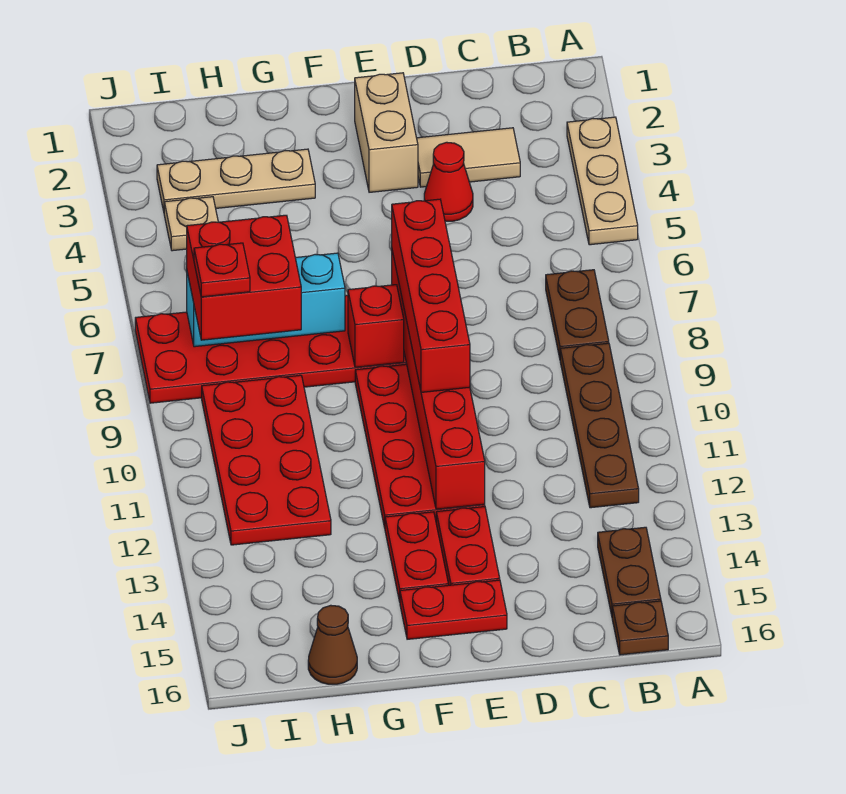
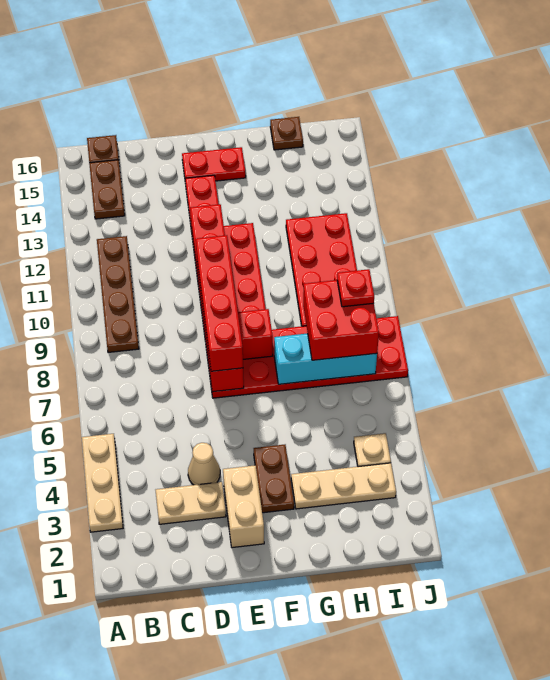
brown 1x2 plate [546,270,609,358] -> brown 1x2 plate moved to [254,445,294,513]
tan 1x2 tile [417,128,520,187] -> tan 1x2 plate [156,482,226,524]
red 1x1 cone [424,142,473,221] -> tan 1x1 cone [188,443,220,485]
red 1x2 plate [385,512,448,602] -> none
brown 1x1 cone [308,605,357,684] -> brown 1x1 plate [270,117,303,150]

